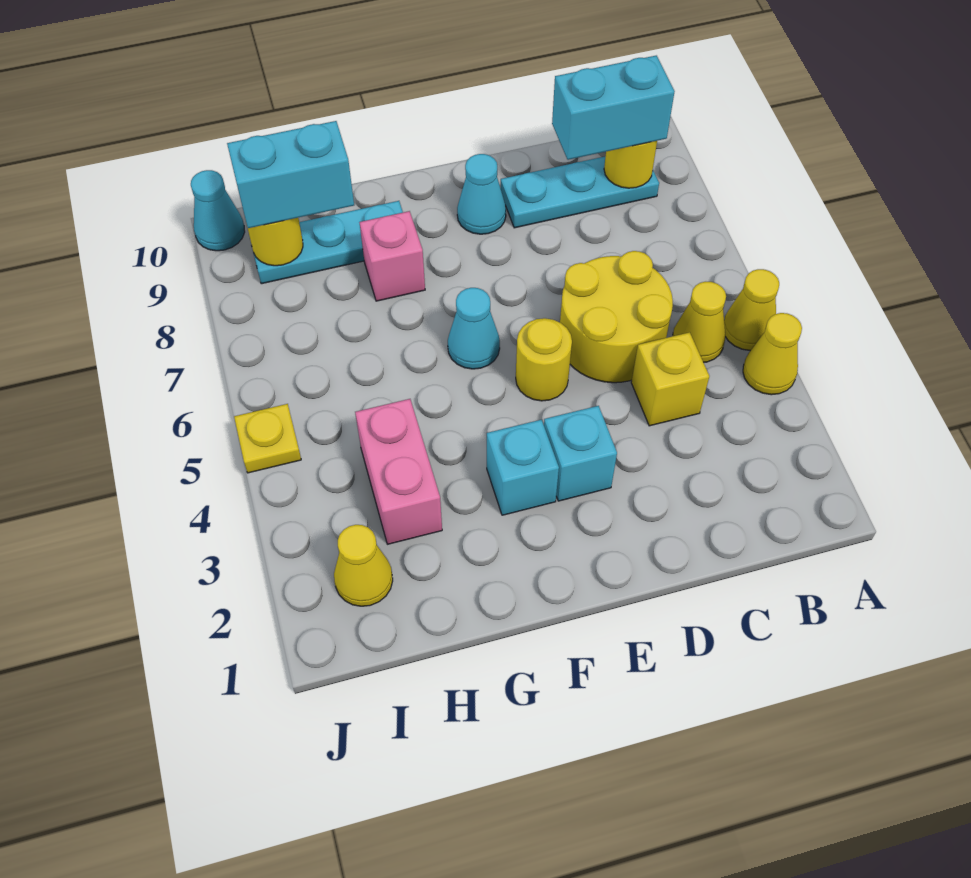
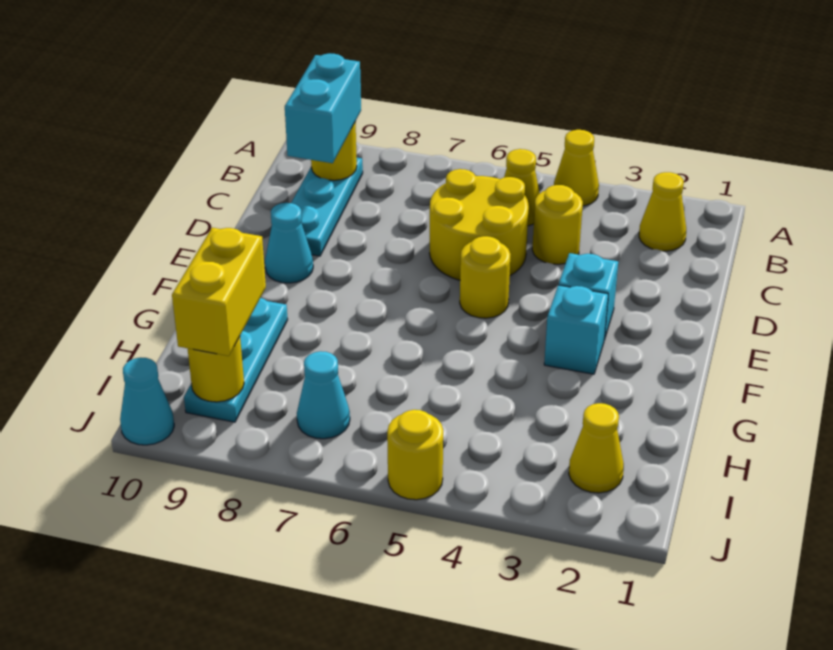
yellow 1x1 cone [724,269,779,351] -> yellow 1x1 cone moved to [639,172,686,251]
yellow 1x1 brick [631,332,709,426] -> yellow 1x1 round brick [532,185,583,264]
cyan 1x1 cone [448,288,500,369] -> cyan 1x1 cone moved to [297,351,350,439]
pink 1x1 brick [359,211,425,301] -> none
pink 1x2 brick [355,399,442,544] -> none
cyan 1x2 brick [227,121,354,228] -> yellow 1x2 brick [172,228,266,356]
yellow 1x1 plate [234,404,301,473] -> yellow 1x1 round brick [387,410,443,500]

